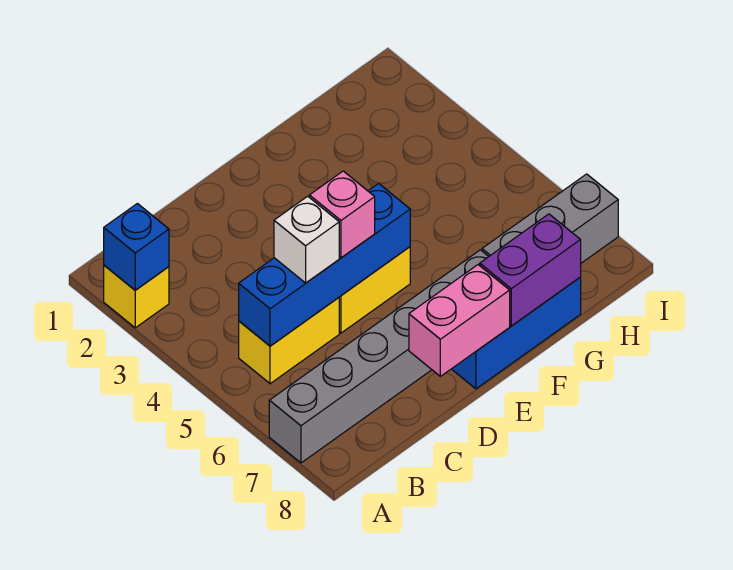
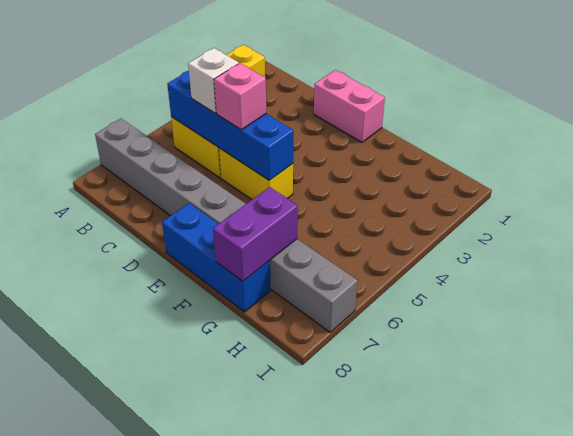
blue 1x1 brick [104,204,169,290] -> none
pink 1x2 brick [409,265,510,376] -> pink 1x2 brick moved to [314,70,385,142]
purple 1x2 brick [480,214,581,326] -> purple 1x2 brick turned to [213,187,298,281]

